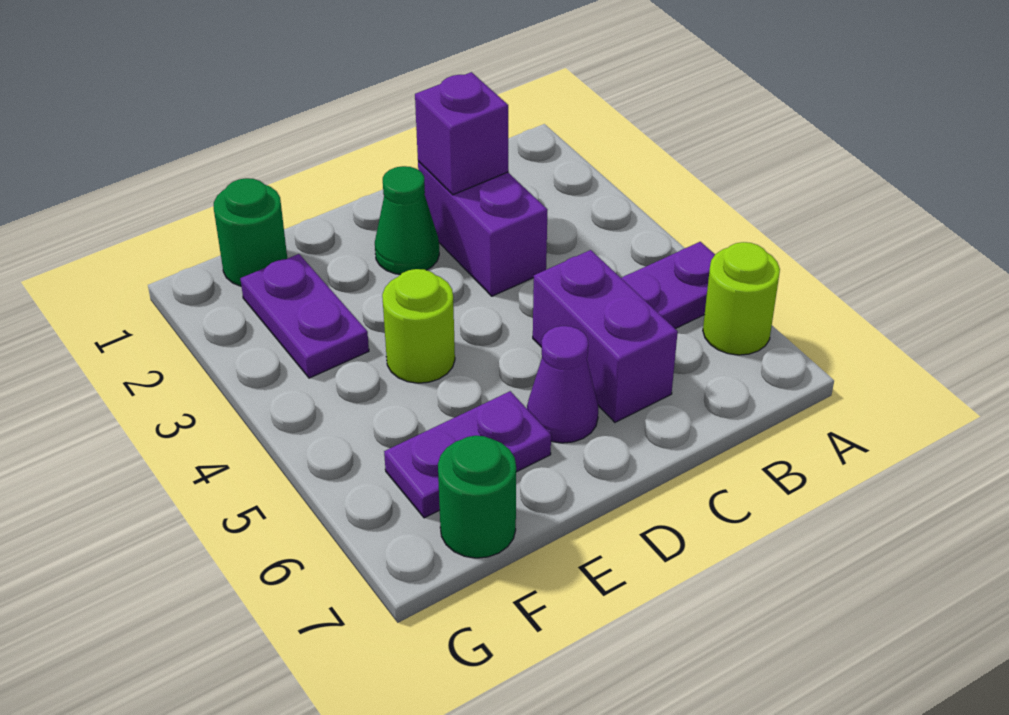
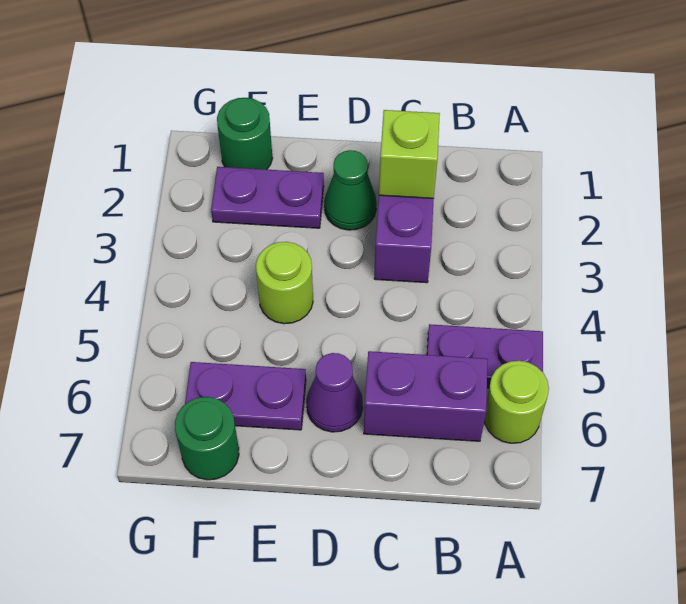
purple 1x1 brick [415,72,508,195] -> lime 1x1 brick [379,110,440,198]
purple 1x2 brick [533,250,678,422] -> purple 1x2 brick turned to [364,351,488,441]
purple 1x2 plate [240,254,369,378] -> purple 1x2 plate turned to [211,167,324,228]

